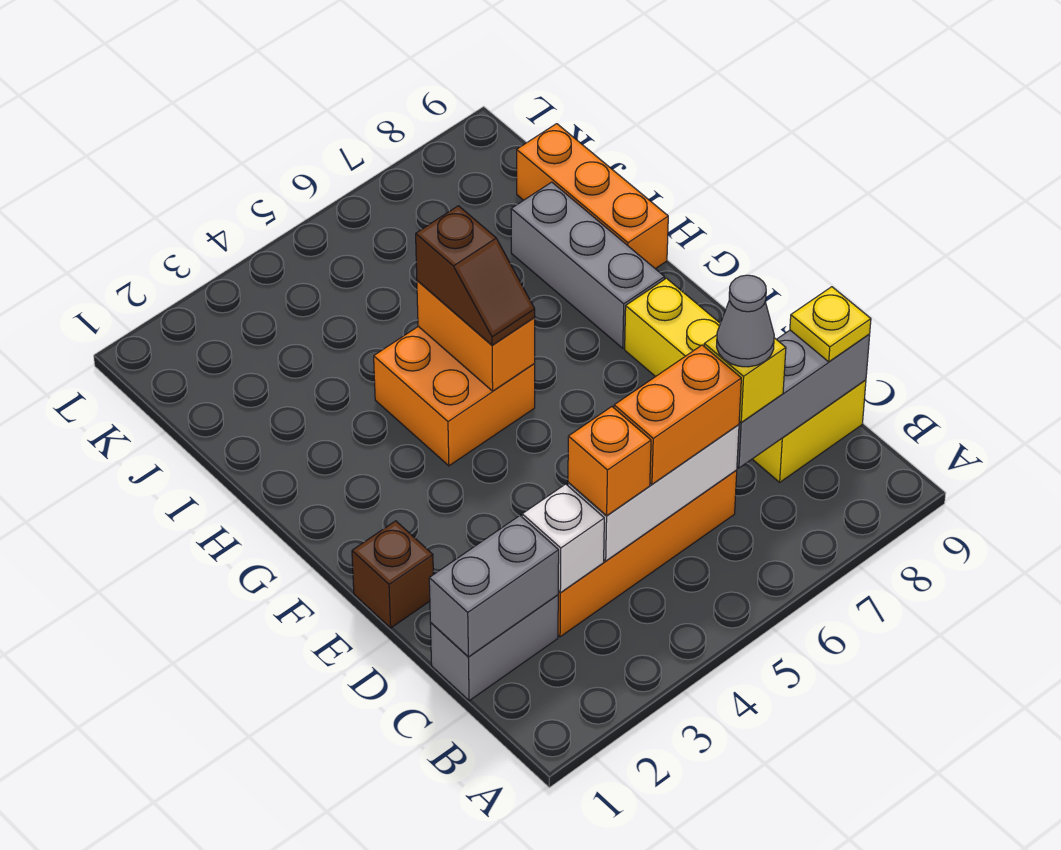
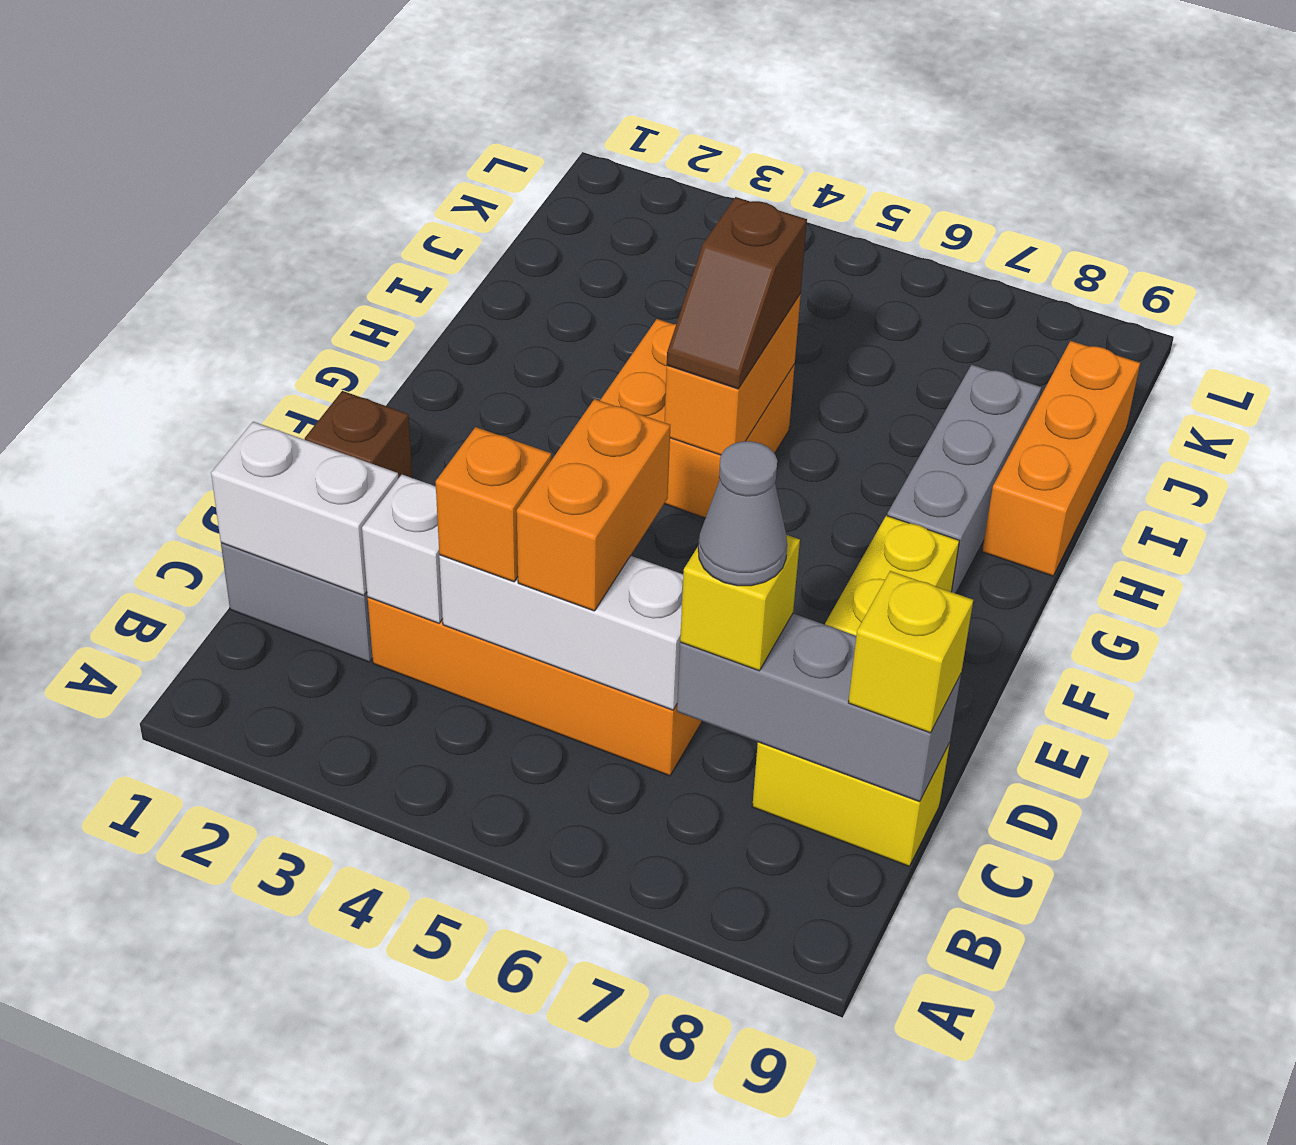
grey 1x2 brick [429,516,559,657] -> white 1x2 brick [211,422,398,596]
orange 1x2 brick [614,345,741,484] -> orange 1x2 brick turned to [517,399,670,611]
yellow 1x1 plate [790,287,871,362] -> yellow 1x1 brick [848,571,973,733]

